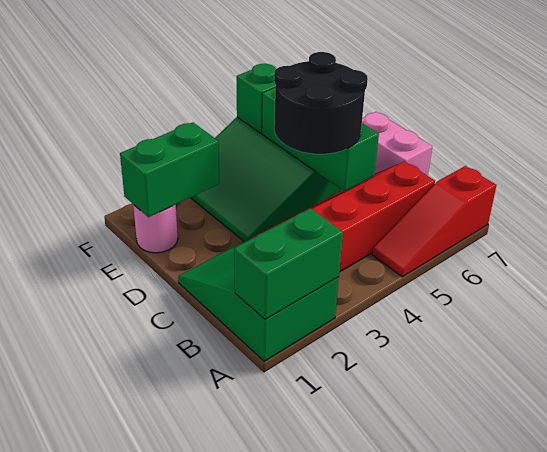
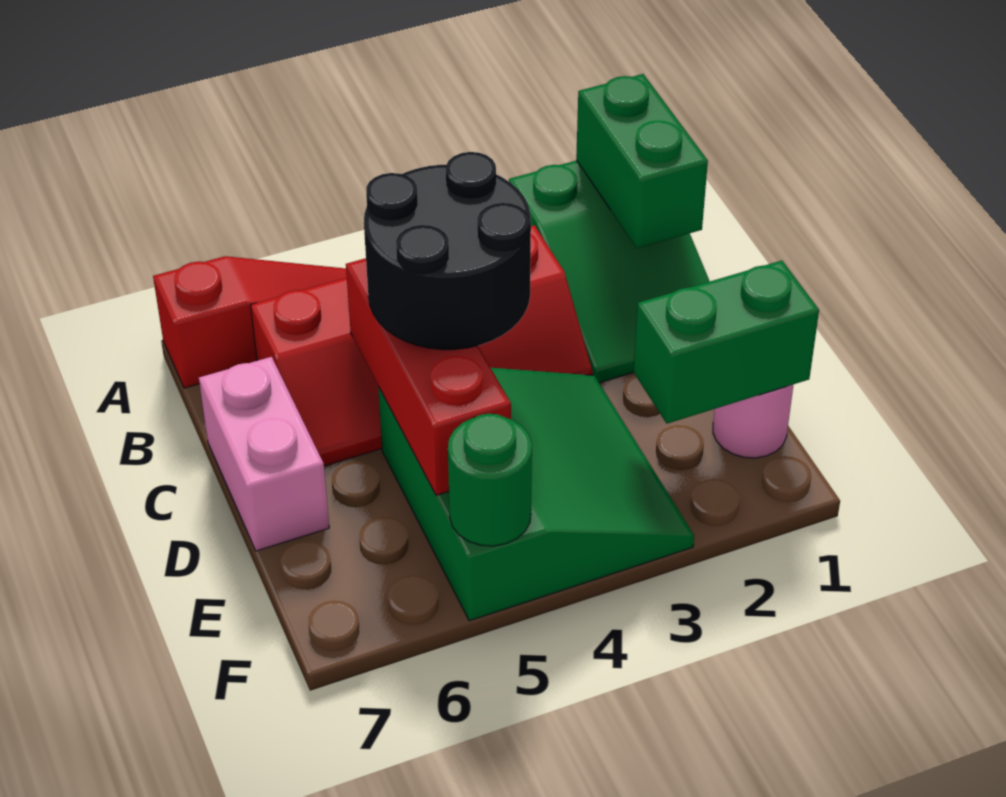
green 1x2 brick [234,208,343,319] -> green 1x2 brick turned to [576,74,708,248]
green 1x3 brick [262,88,379,191] -> red 1x3 brick [346,258,511,495]
green 1x1 brick [237,64,276,133] -> green 1x1 round brick [448,414,532,546]

